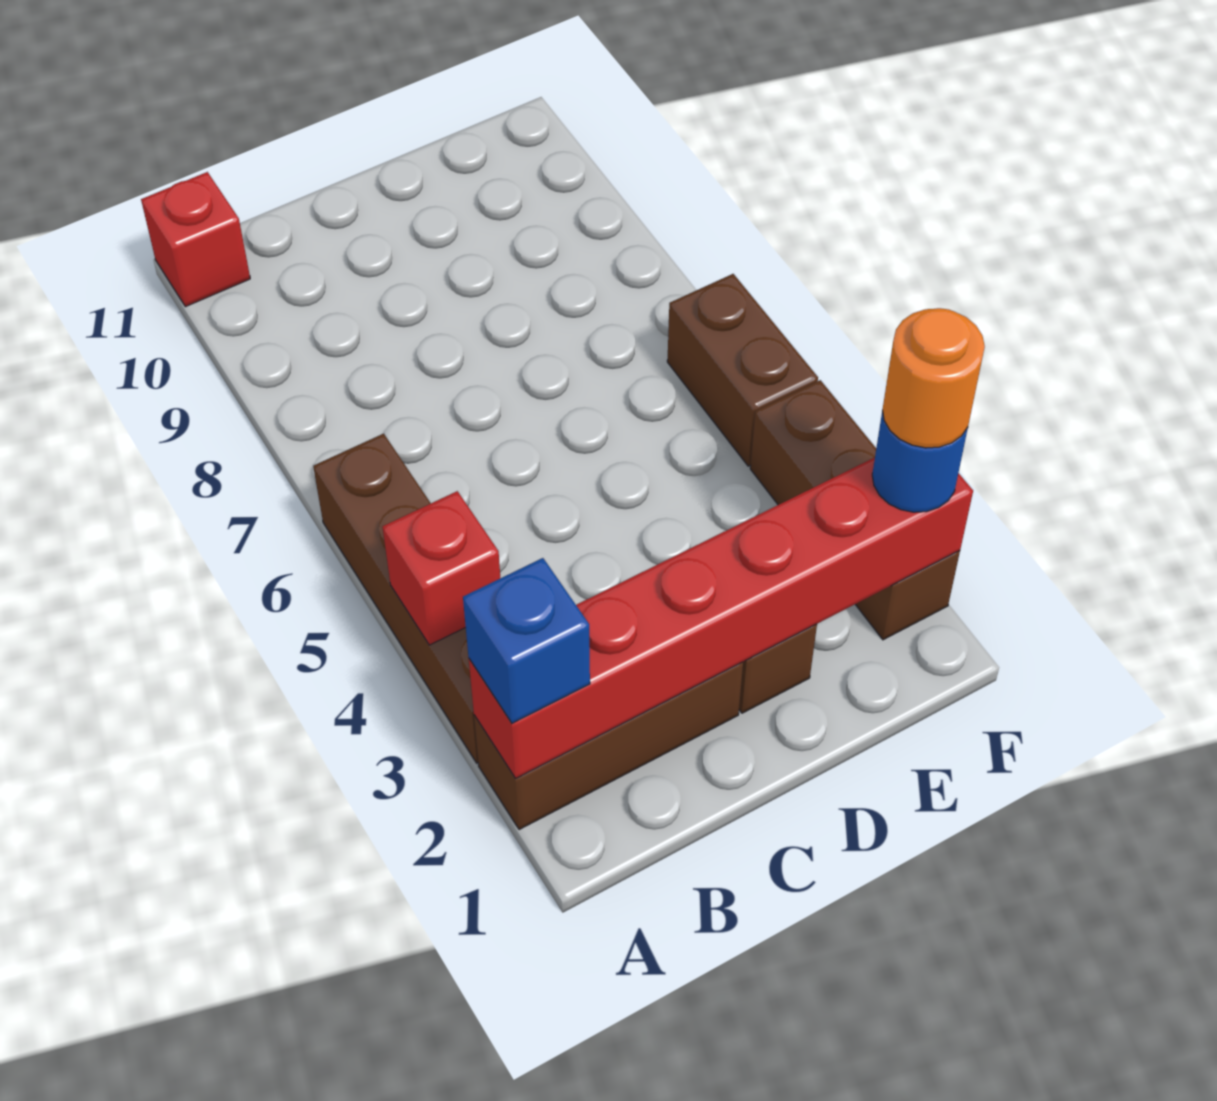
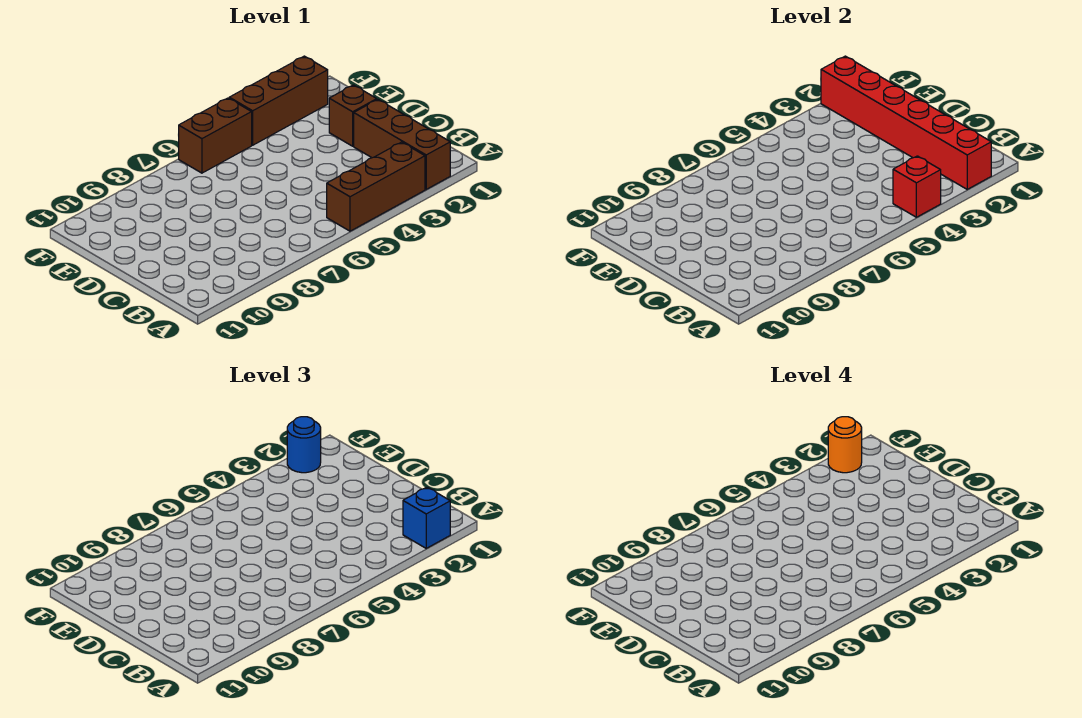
brown 1x4 brick [313,434,478,763] -> brown 1x3 brick [327,142,425,231]
red 1x1 brick [141,172,250,307] -> none

